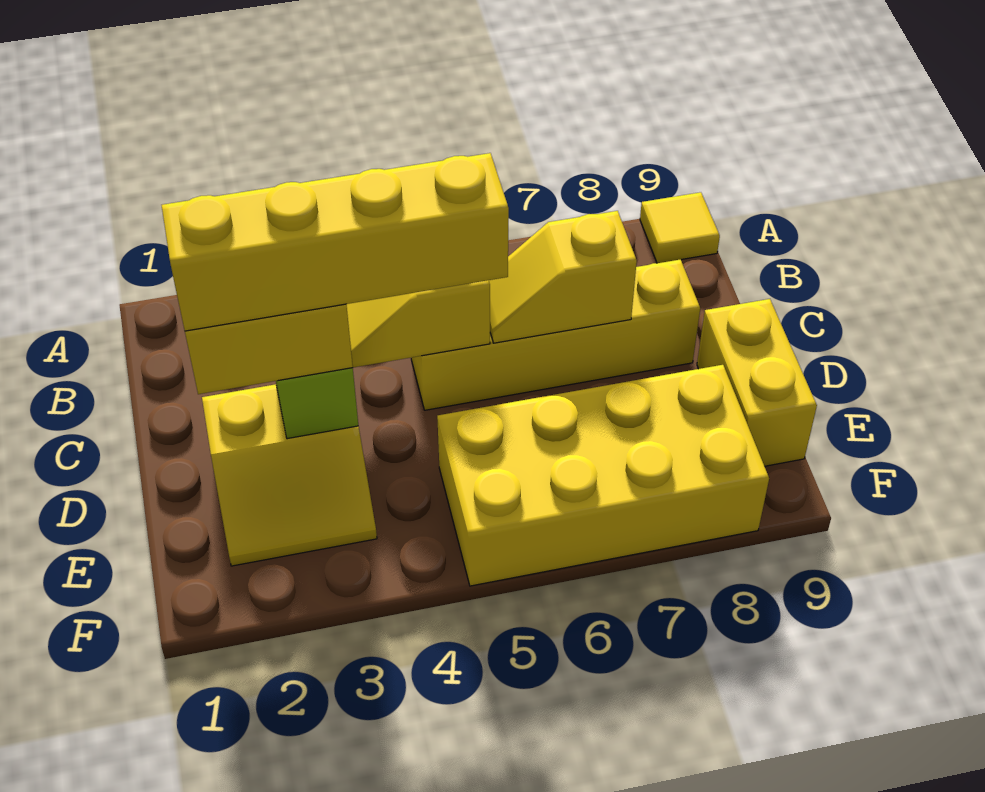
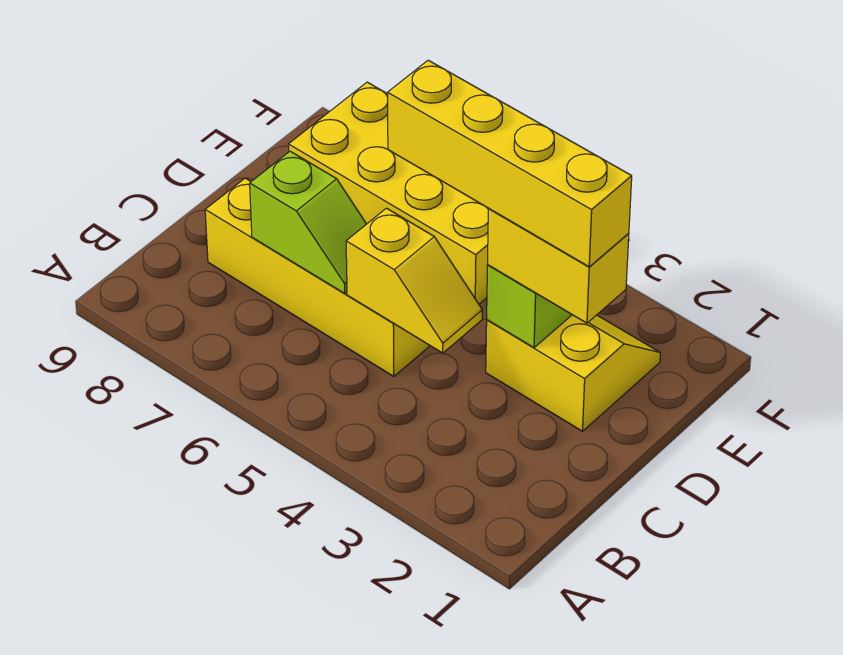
yellow 1x1 tile [640,192,720,263] -> none
yellow 1x2 slope [489,211,637,343] -> lime 1x2 slope [250,151,366,294]
yellow 1x2 brick [697,299,817,466] -> none

